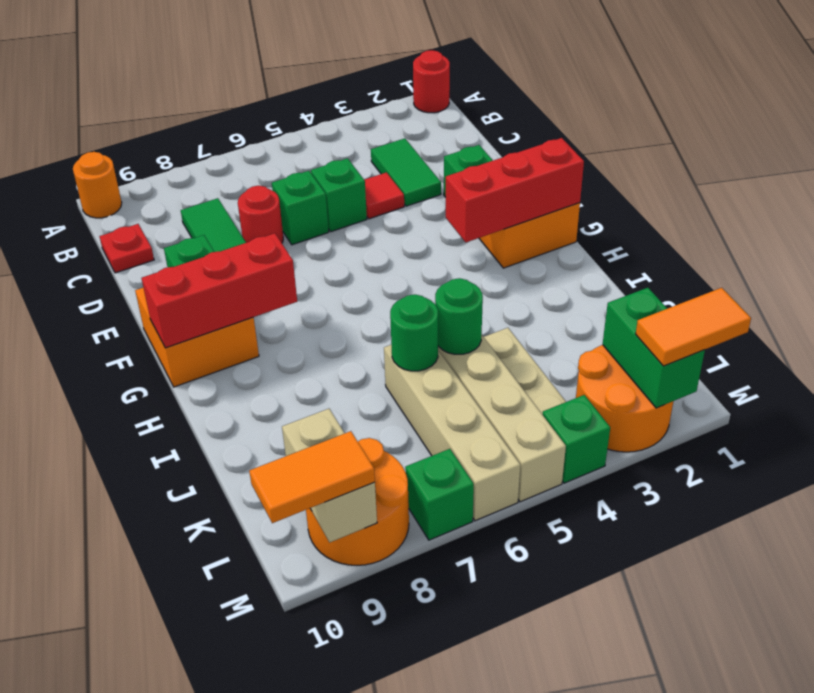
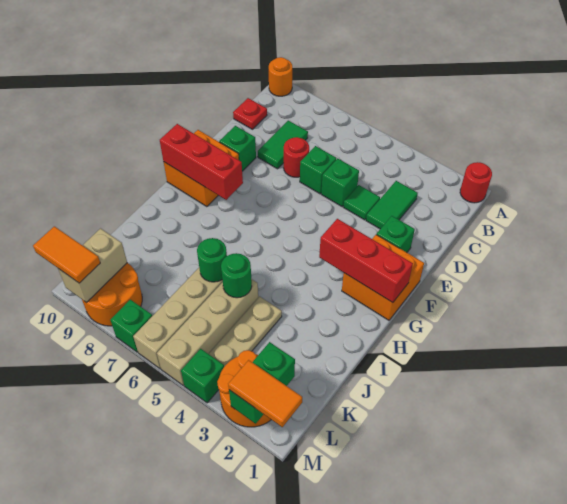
red 1x1 tile [365,172,404,219] -> green 1x1 tile [344,185,380,220]

